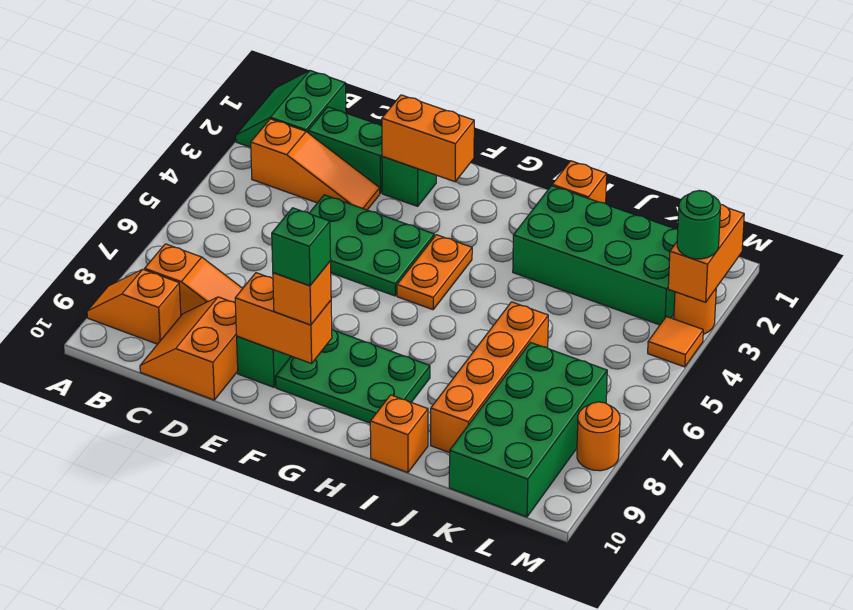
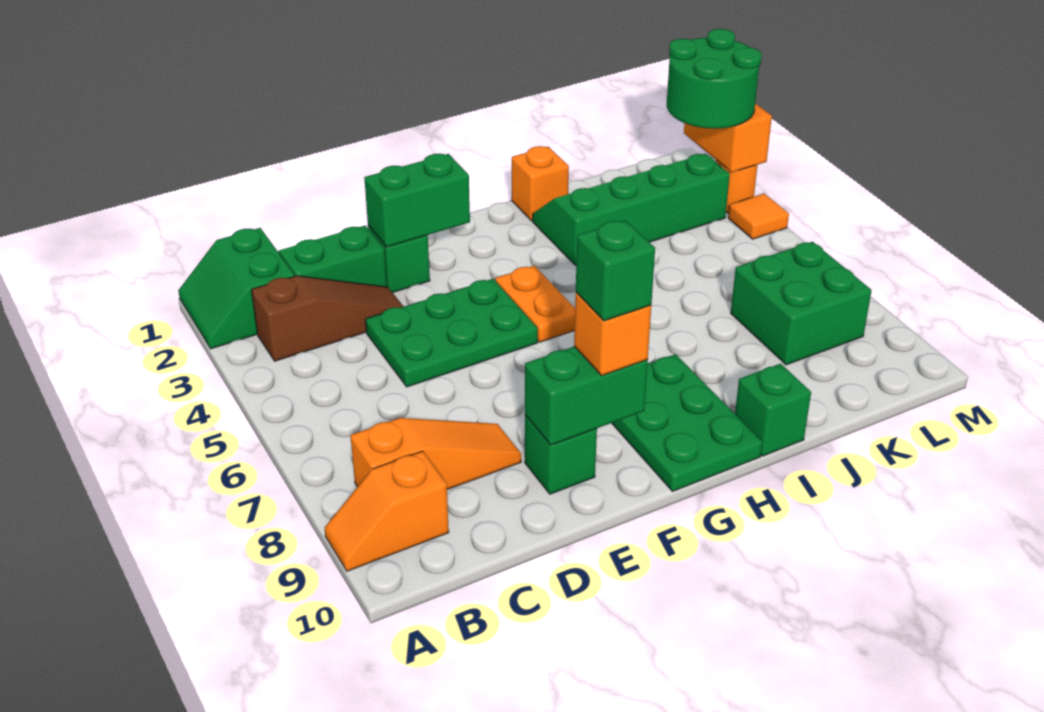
orange 1x3 slope [251,119,380,210] -> brown 1x3 slope [251,276,404,361]
orange 2x2 slope [140,297,238,400] -> none
orange 1x2 brick [382,95,474,182] -> green 1x2 brick [364,154,470,247]
orange 1x2 brick [235,273,332,364] -> green 1x2 brick [525,346,648,445]
green 2x3 plate [276,330,430,423] -> green 2x3 plate turned to [612,354,762,491]
green 2x4 brick [513,186,678,325] -> green 2x4 slope [533,154,730,266]
orange 1x1 brick [370,395,428,472] -> green 1x1 brick [735,364,811,456]
orange 1x4 brick [431,302,548,453] -> none
green 2x4 brick [449,343,607,517] -> green 2x2 brick [731,242,872,365]
green 1x1 round brick [677,191,720,259] -> green 2x2 round brick [667,29,762,129]
orange 1x1 round brick [577,402,620,471] -> none

